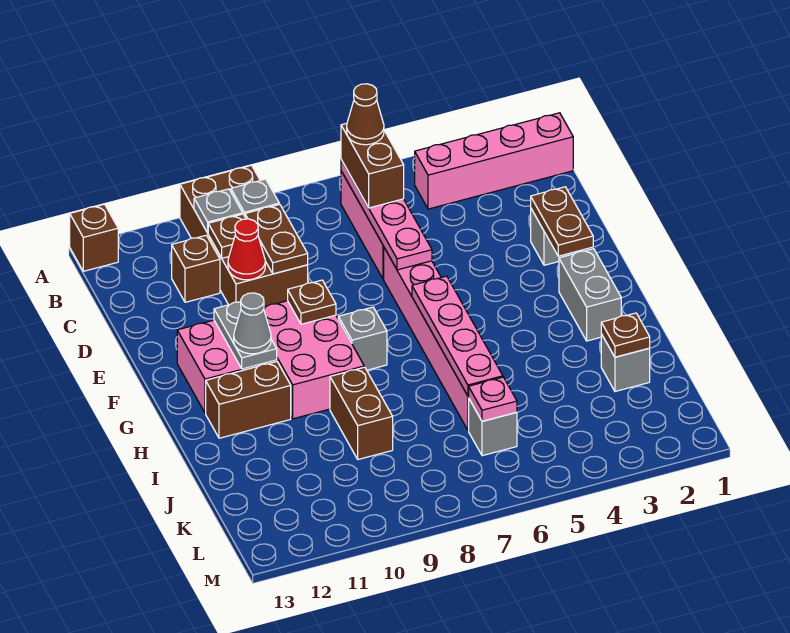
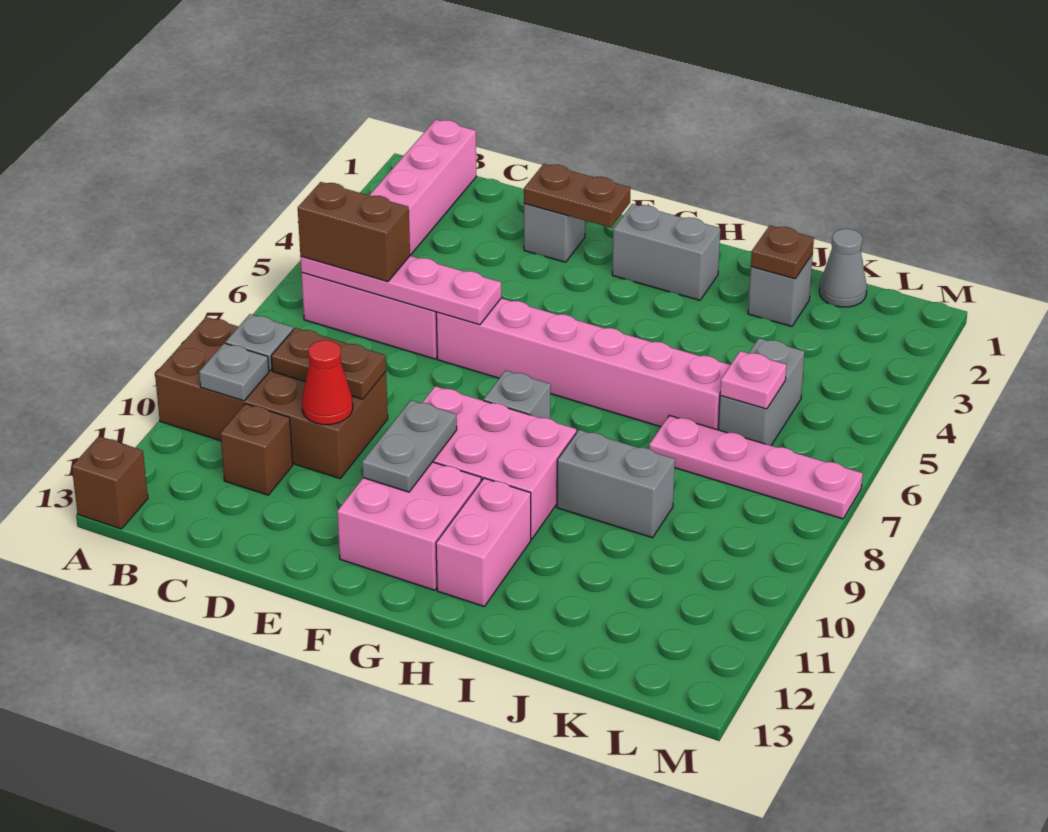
brown 1x1 cone [347,84,384,145] -> none
brown 1x1 plate [208,214,246,258] -> none
brown 1x1 plate [288,280,336,324] -> none
grey 1x2 plate [214,302,277,369] -> grey 1x2 plate turned to [362,400,457,492]
pink 1x4 plate [412,276,503,396] -> pink 1x4 plate moved to [649,415,863,519]
grey 1x1 cone [234,293,271,354] -> grey 1x1 cone moved to [819,229,867,307]
brown 1x2 brick [206,362,291,438] -> pink 1x2 brick [436,478,531,606]
brown 1x2 brick [330,367,393,459] -> grey 1x2 brick [557,430,675,538]
grey 1x1 brick [469,399,517,456] -> grey 1x2 brick [718,338,805,446]

